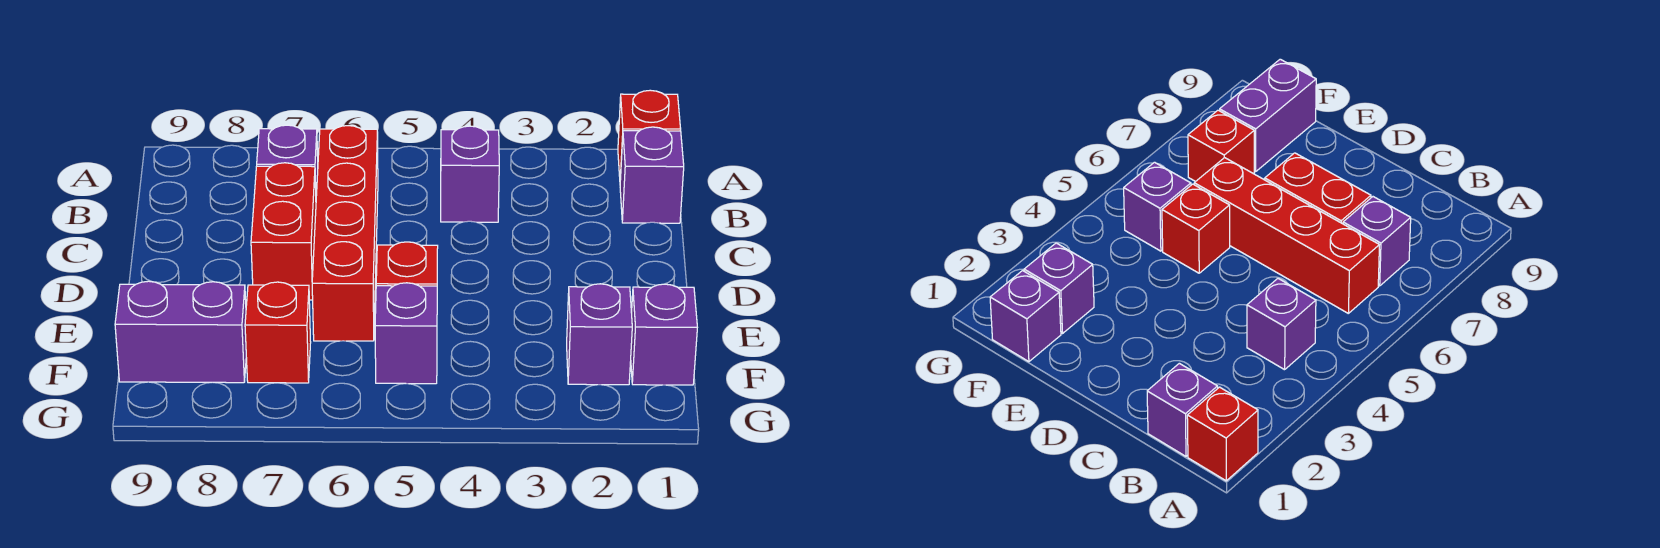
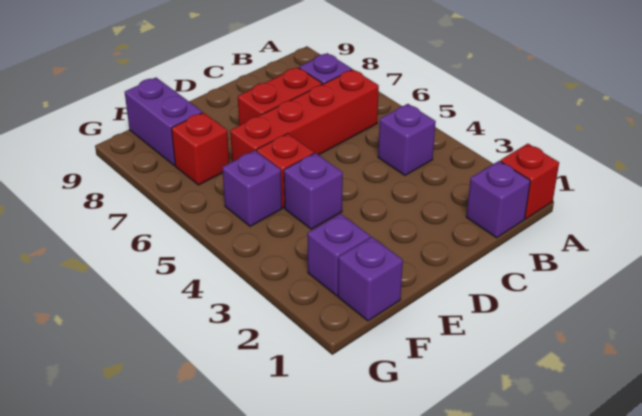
none -> purple 1x1 brick [284,153,343,229]

